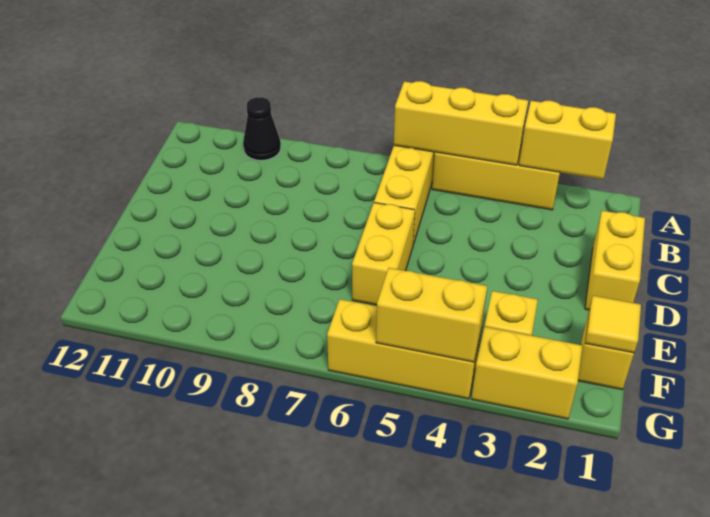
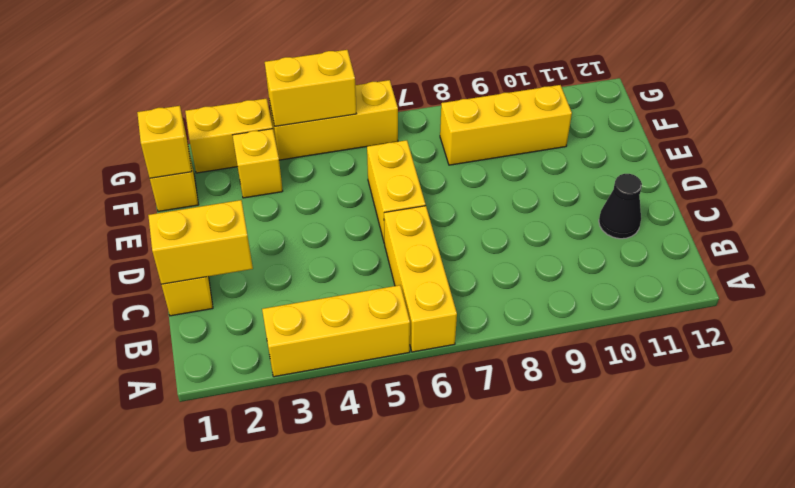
yellow 1x2 brick [519,101,616,179] -> yellow 1x2 brick moved to [148,200,253,284]
yellow 1x3 brick [394,81,528,165] -> yellow 1x3 brick moved to [440,85,572,165]
black 1x1 cone [243,97,281,160] -> black 1x1 cone moved to [599,174,642,239]
yellow 1x1 tile [585,296,641,353] -> yellow 1x1 brick [137,106,192,178]

